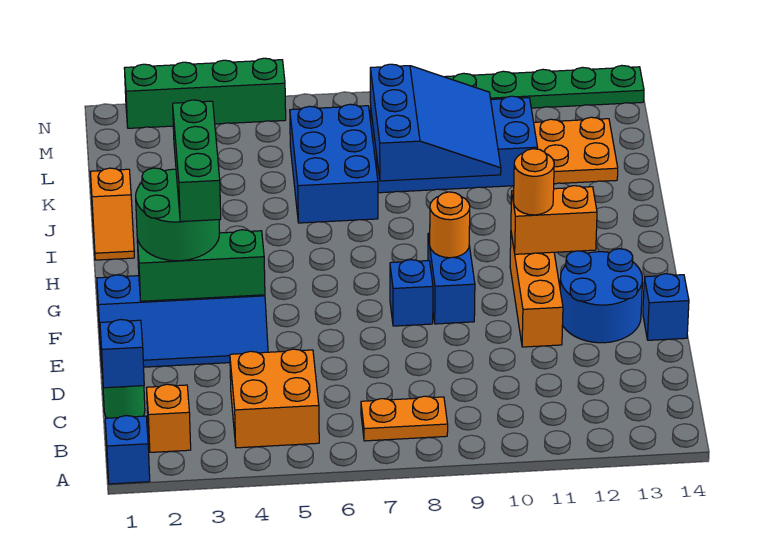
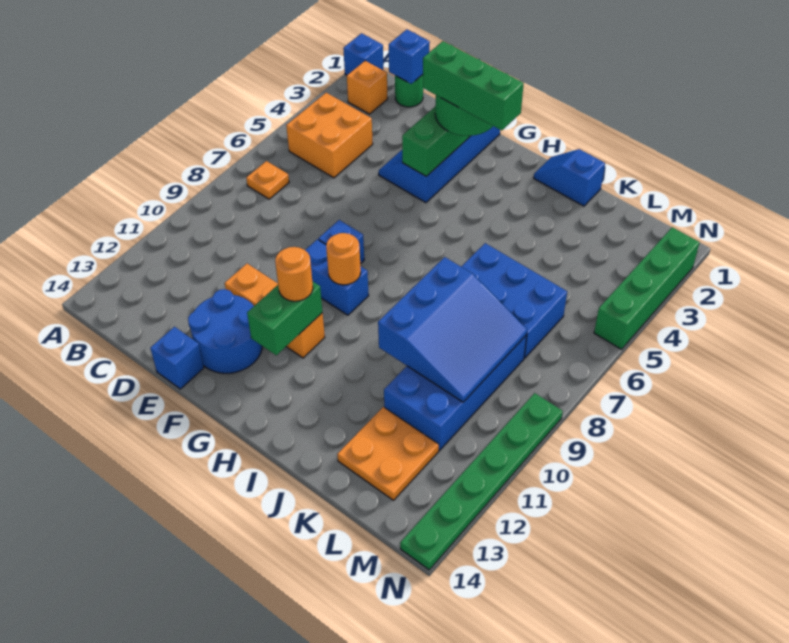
orange 1x2 plate [361,396,448,441] -> orange 1x1 plate [246,161,289,199]
orange 1x2 brick [511,186,597,254] -> green 1x2 brick [247,281,322,355]
orange 1x2 slope [90,168,134,260] -> blue 1x2 slope [534,149,605,206]
blue 3x3 slope [370,64,501,181] -> blue 3x3 slope turned to [378,257,527,402]

